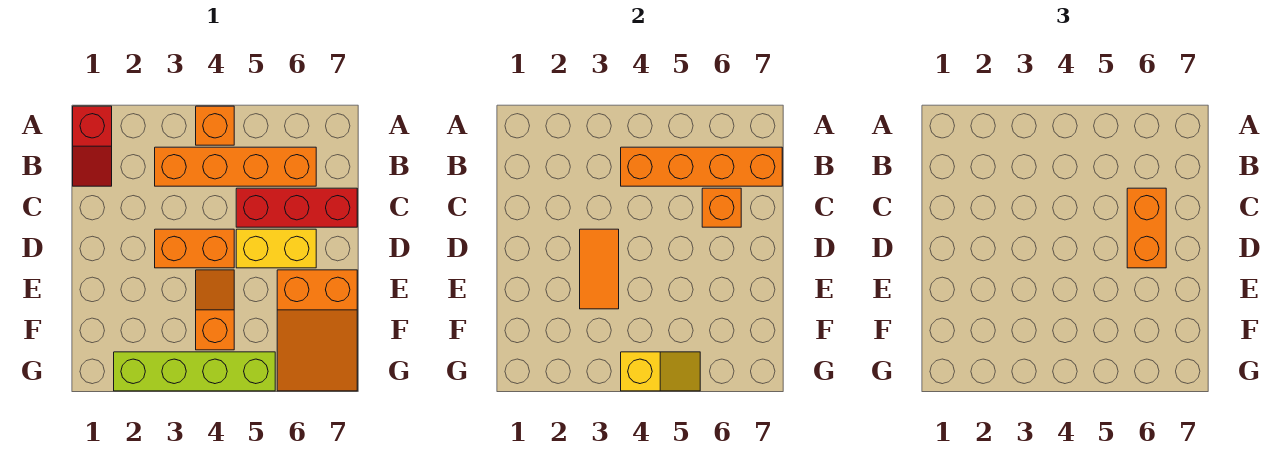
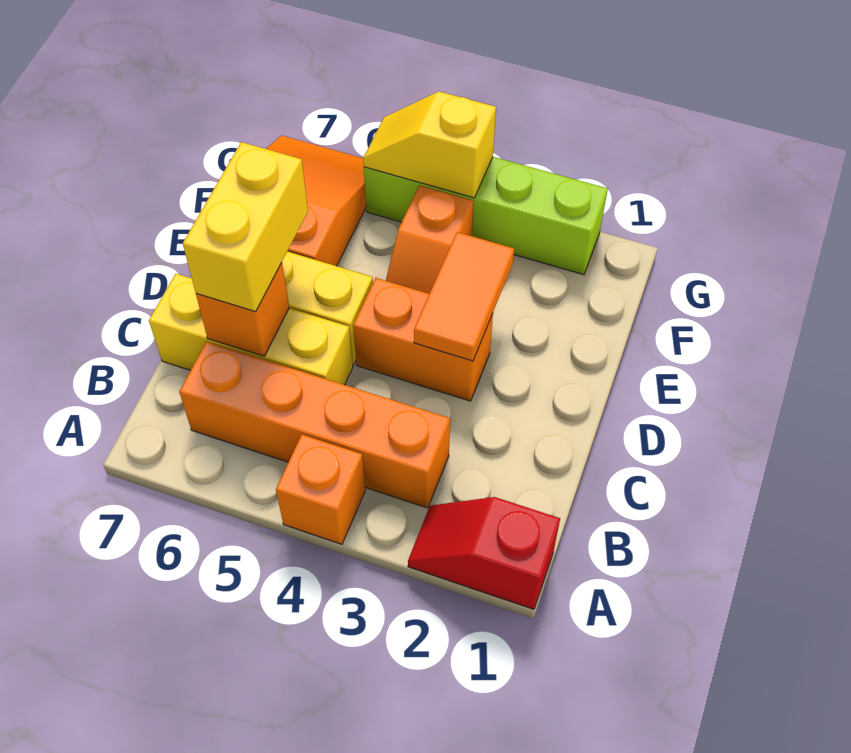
red 1x2 slope [73,106,112,186] -> red 1x2 slope turned to [408,497,560,609]
orange 1x4 brick [621,147,782,186] -> none
red 1x3 brick [236,188,357,227] -> yellow 1x3 brick [149,274,353,385]
orange 1x2 brick [1127,188,1166,268] -> yellow 1x2 brick [183,142,308,312]

